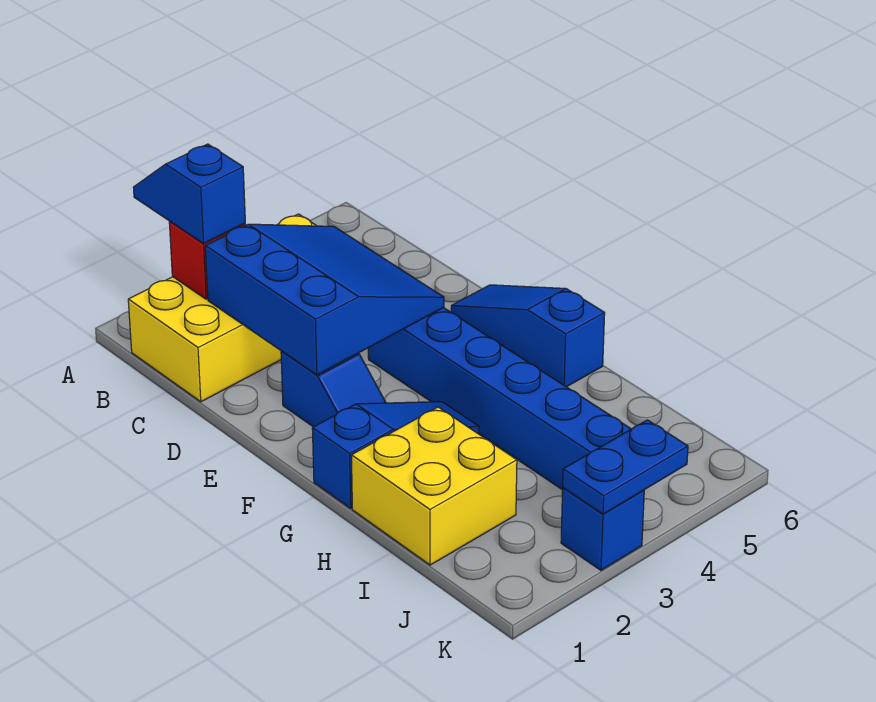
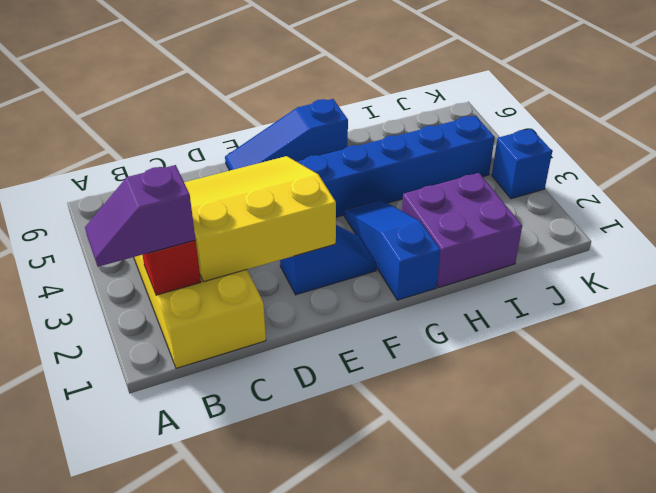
blue 1x2 slope [133,144,245,244] -> purple 1x2 slope [85,165,196,267]
blue 3x3 slope [205,224,444,375] -> yellow 3x3 slope [184,156,336,282]
yellow 2x2 brick [351,407,517,565] -> purple 2x2 brick [402,173,522,288]
blue 1x2 plate [563,420,688,514] -> none

